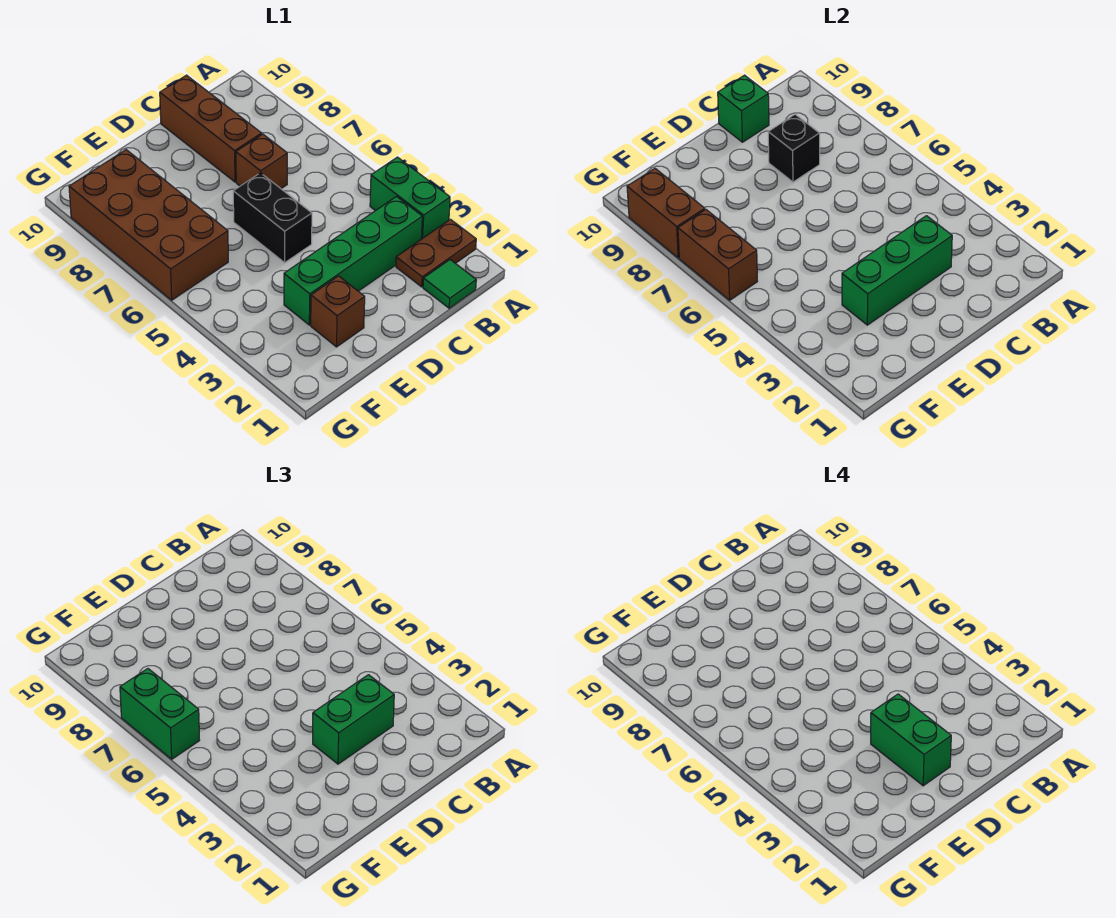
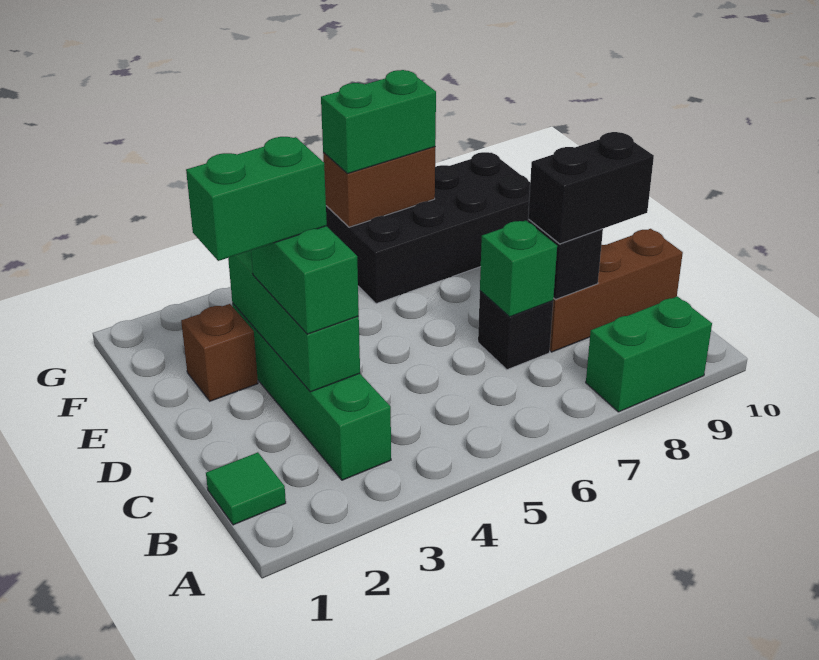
brown 1x2 plate [396,219,476,287] -> none
green 1x2 brick [370,157,450,239] -> green 1x2 brick moved to [586,296,712,412]
brown 1x1 brick [236,134,287,189] -> black 1x1 brick [478,291,553,370]
green 1x1 brick [718,75,769,142] -> green 1x1 brick moved to [480,220,557,317]
black 1x2 brick [233,173,312,262] -> black 1x2 brick moved to [528,132,654,244]
brown 2x4 brick [69,150,228,300] -> black 2x4 brick [326,152,530,304]
brown 1x2 brick [627,169,705,258] -> none

